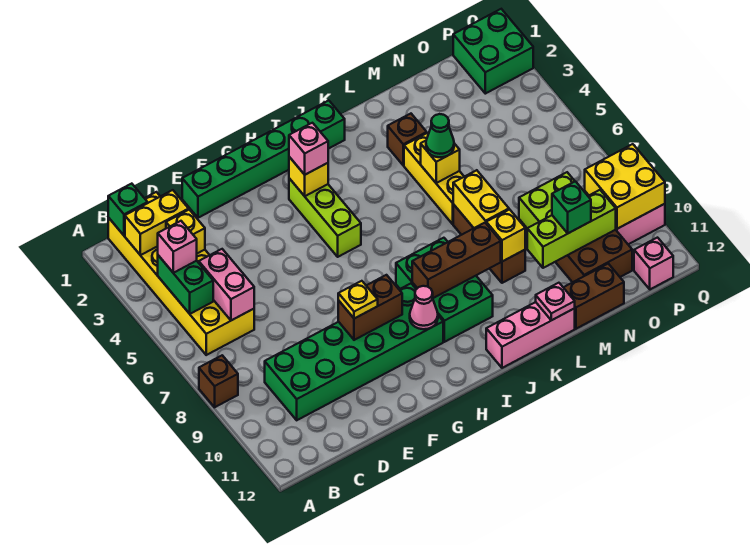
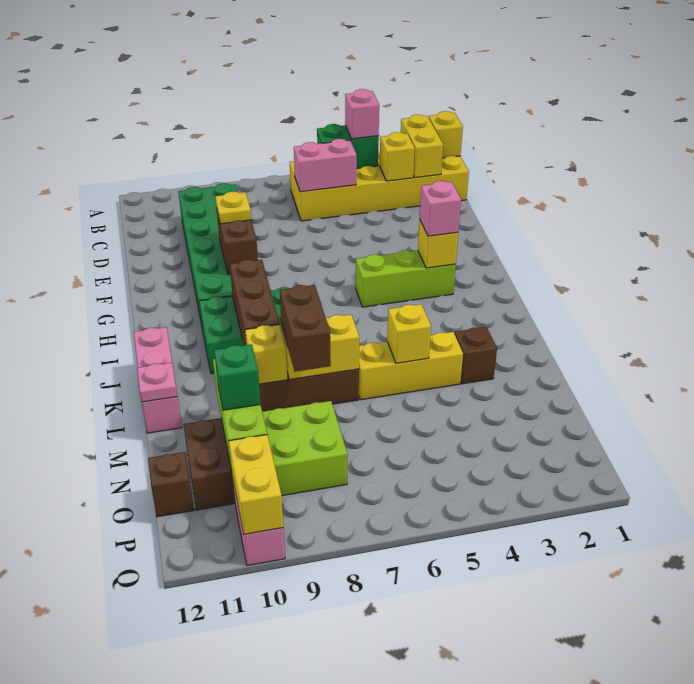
brown 1x1 brick [199,355,238,407] -> brown 1x1 brick moved to [148,452,194,517]
green 1x1 brick [108,184,147,236] -> yellow 1x1 brick [429,111,463,158]
green 1x6 brick [182,100,345,218] -> none
pink 1x1 cone [410,286,438,329] -> none
green 1x1 cone [426,114,454,157] -> none
brown 1x2 brick [563,264,624,329] -> brown 1x2 brick moved to [280,285,331,372]
green 2x2 brick [453,9,533,94] -> none
yellow 2x2 brick [585,144,665,229] -> yellow 1x2 brick [229,435,283,534]
pink 1x1 brick [634,238,673,289] -> none

